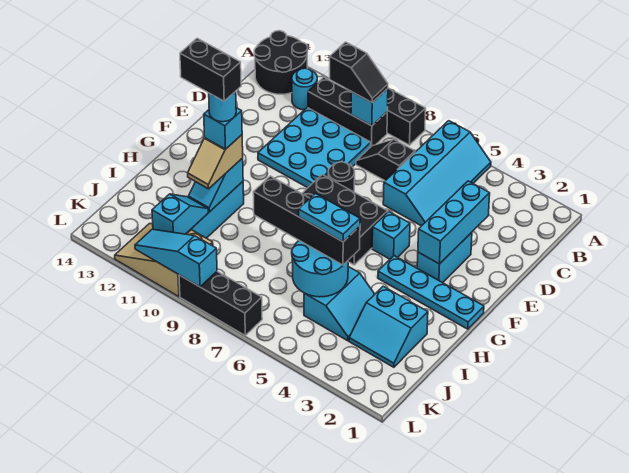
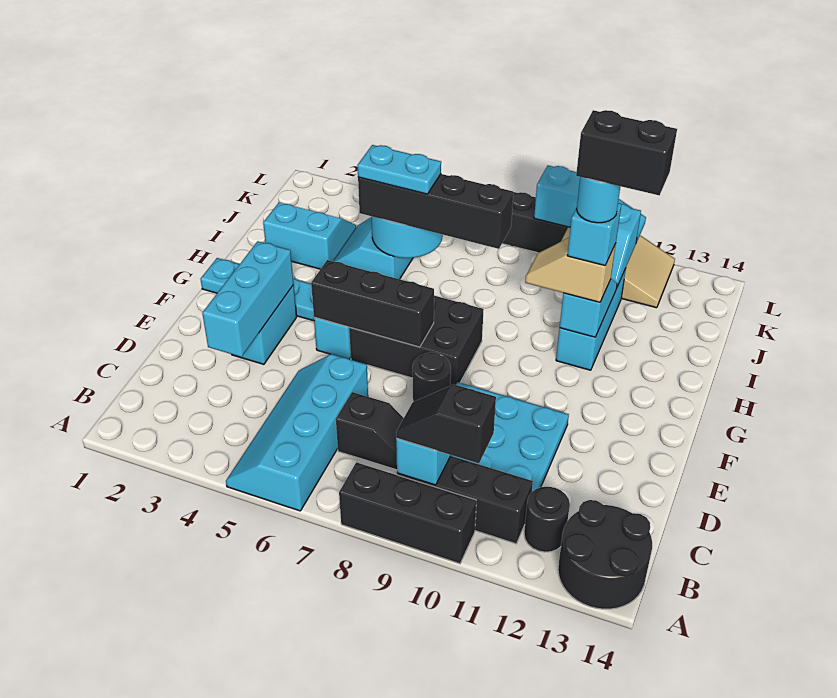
cyan 1x1 round brick [292,68,317,110] -> black 1x1 round brick [524,487,570,552]
none -> black 1x3 brick [311,260,434,347]
tan 1x2 slope [188,135,243,189] -> tan 1x2 slope turned to [525,238,616,302]

